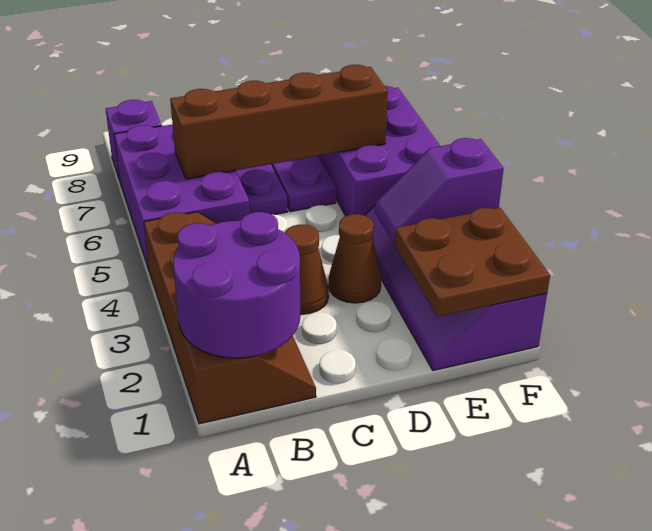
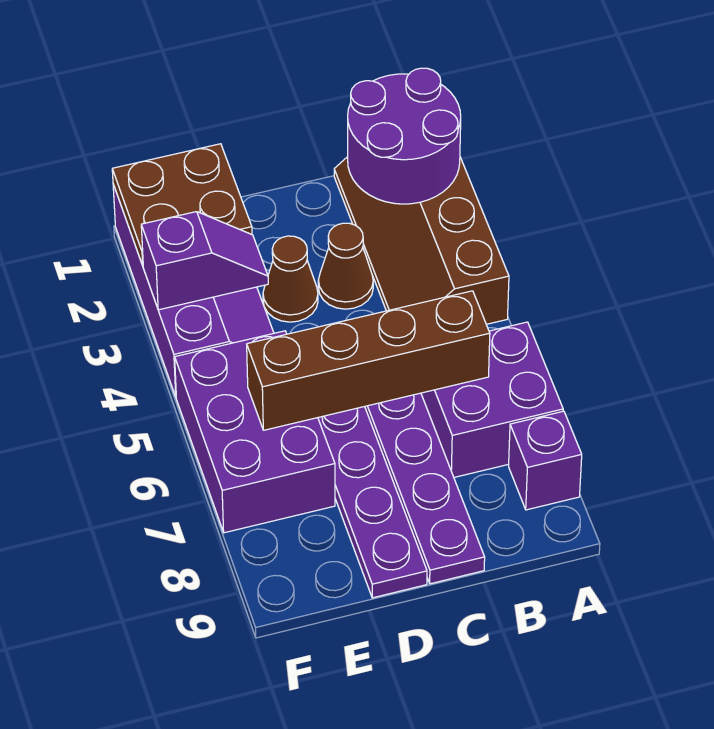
purple 2x3 brick [114,124,250,270] -> purple 2x2 brick [421,322,563,477]

